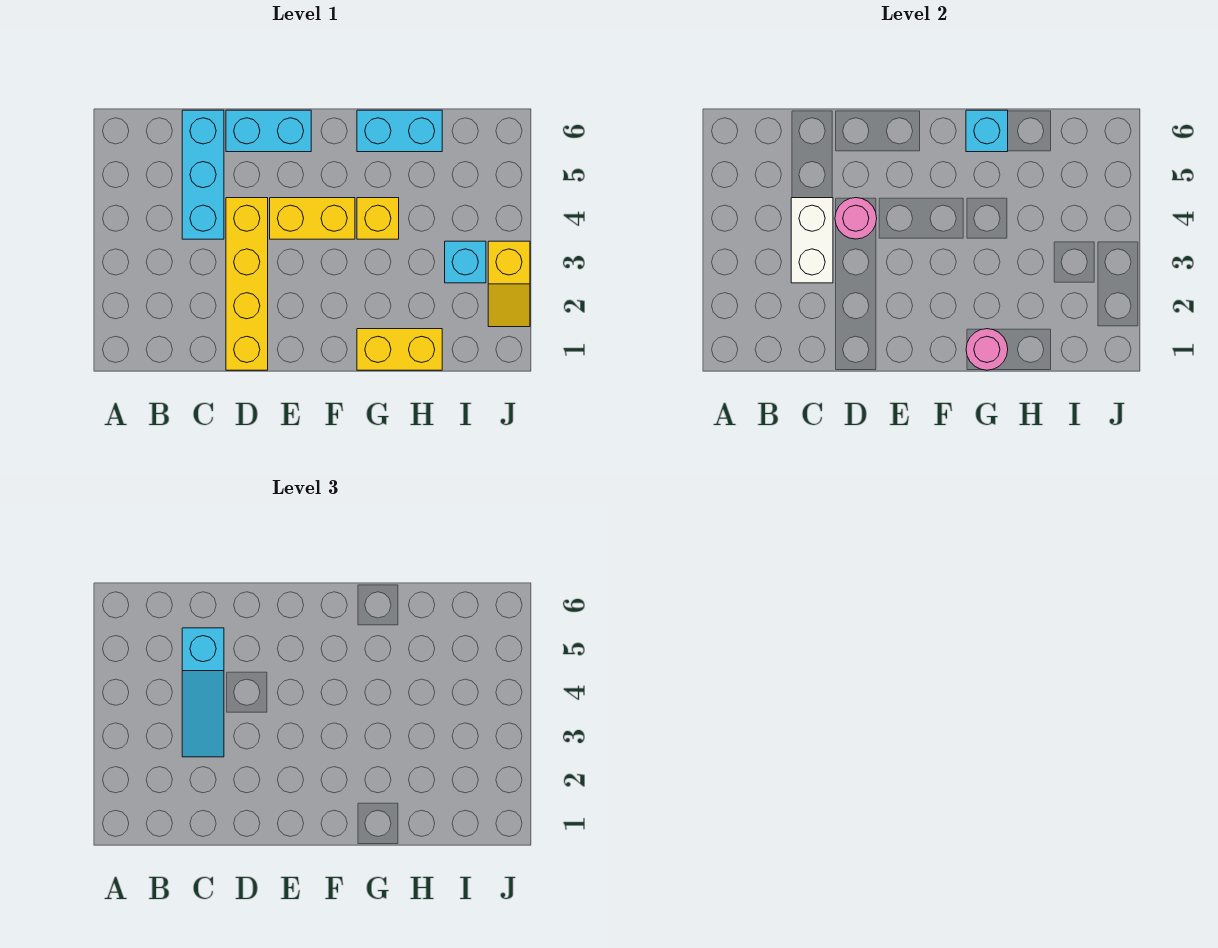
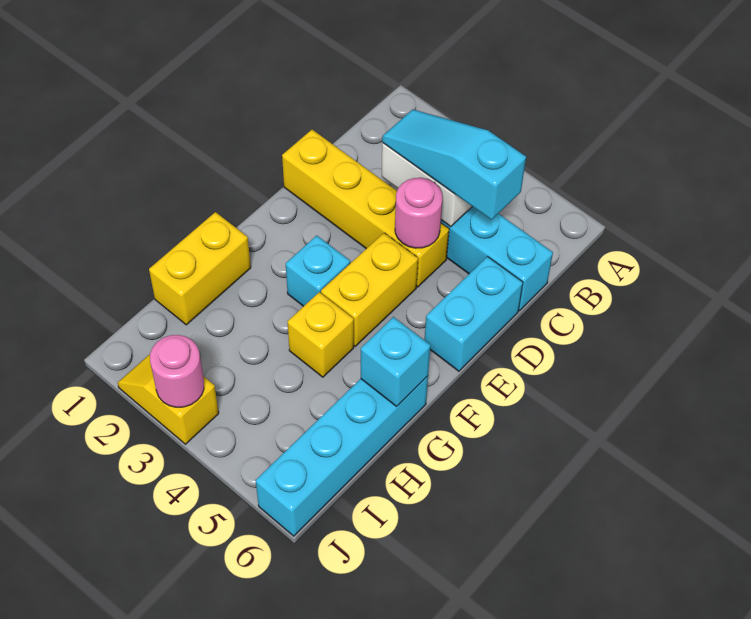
pink 1x1 round brick [966,329,1008,370] -> pink 1x1 round brick moved to [150,335,204,407]
cyan 1x2 brick [357,110,442,152] -> cyan 1x4 brick [256,376,428,536]
cyan 1x1 brick [445,241,486,283] -> cyan 1x1 brick moved to [286,236,350,306]

